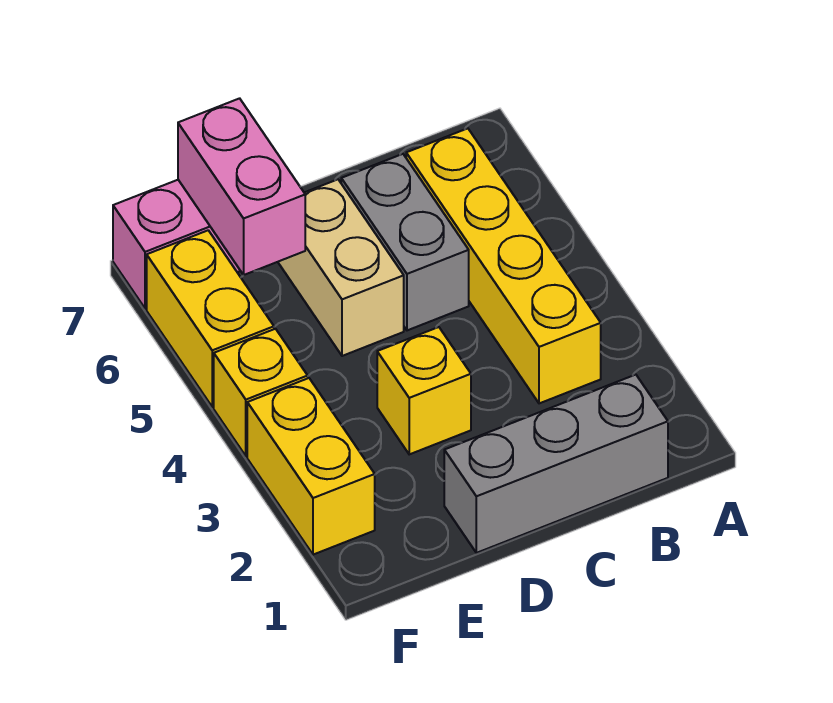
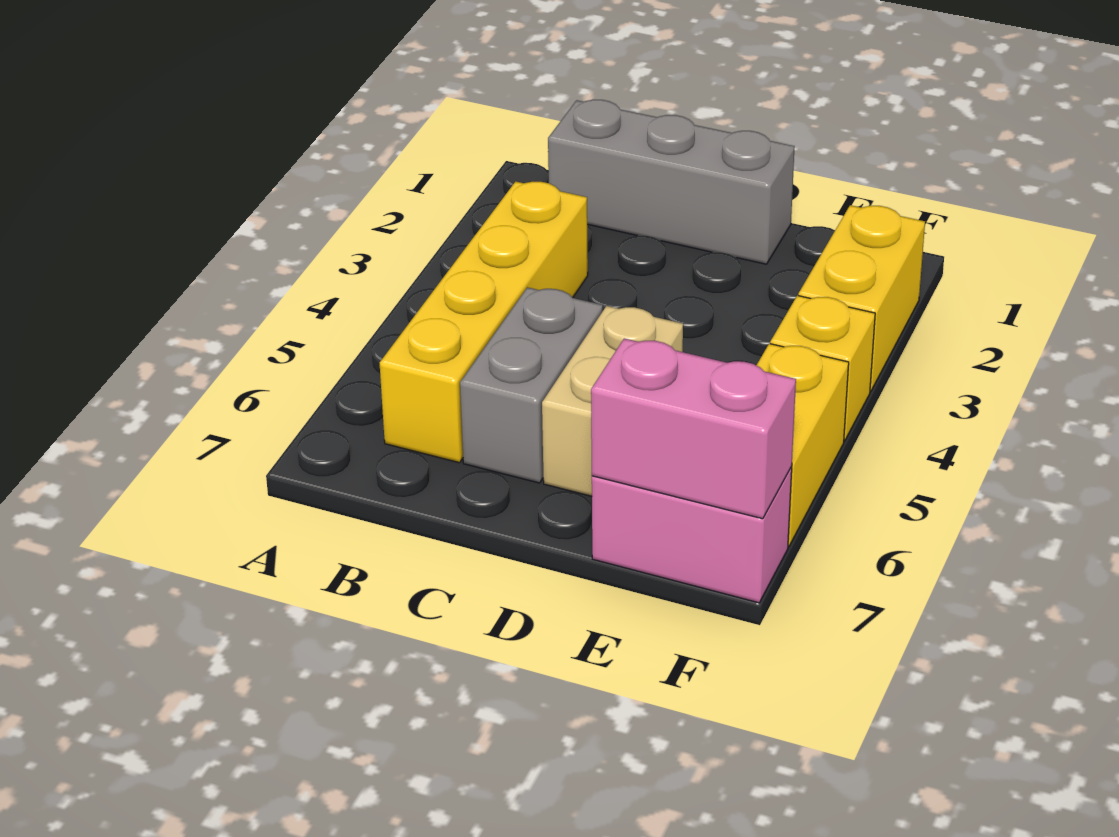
yellow 1x1 brick [377,327,471,454] -> none
pink 1x2 brick [178,98,305,275] -> pink 1x2 brick turned to [591,338,796,519]

